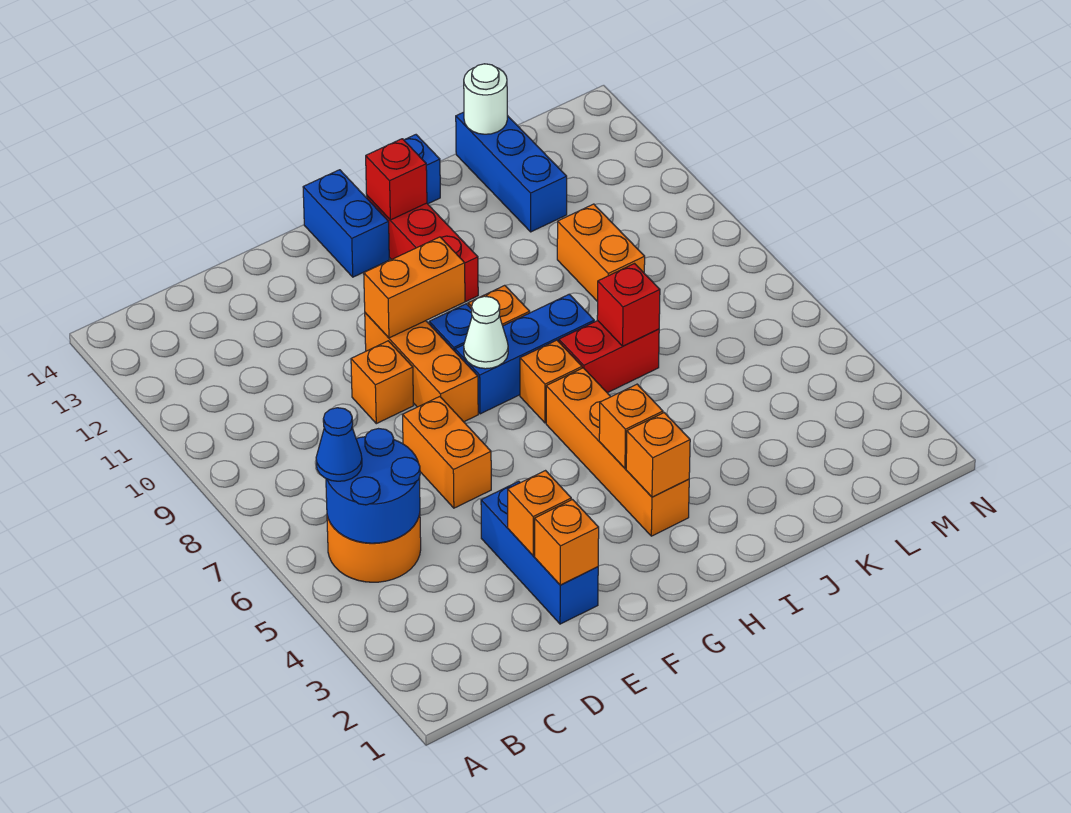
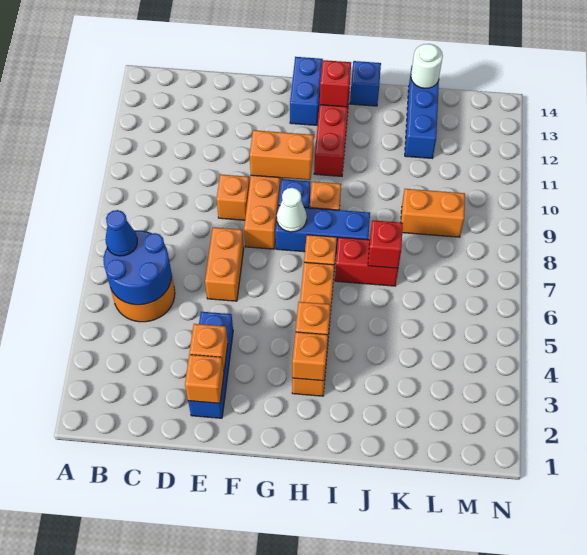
orange 1x2 brick [557,204,645,302] -> orange 1x2 brick turned to [401,189,465,237]

